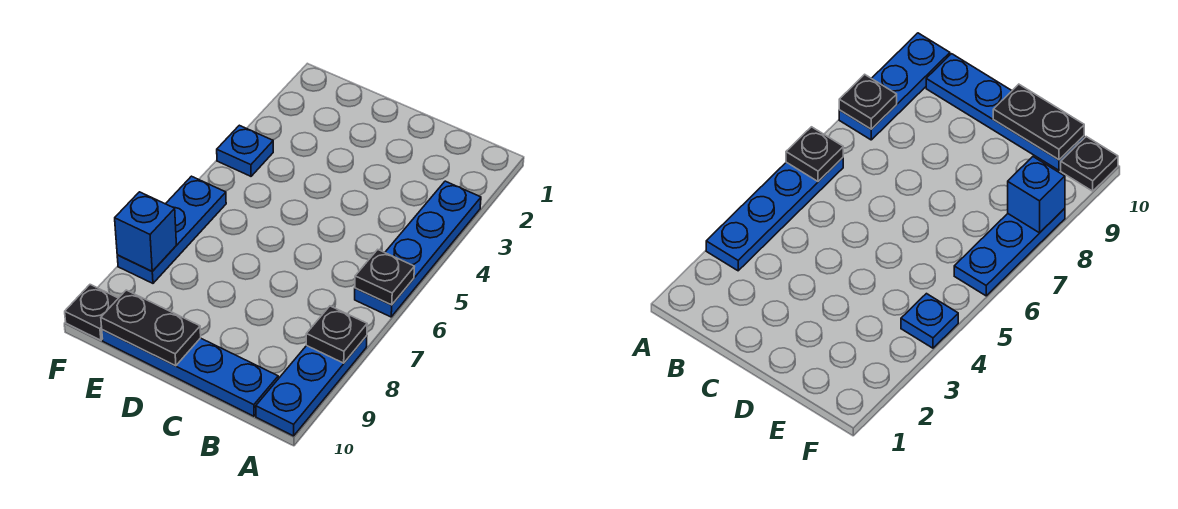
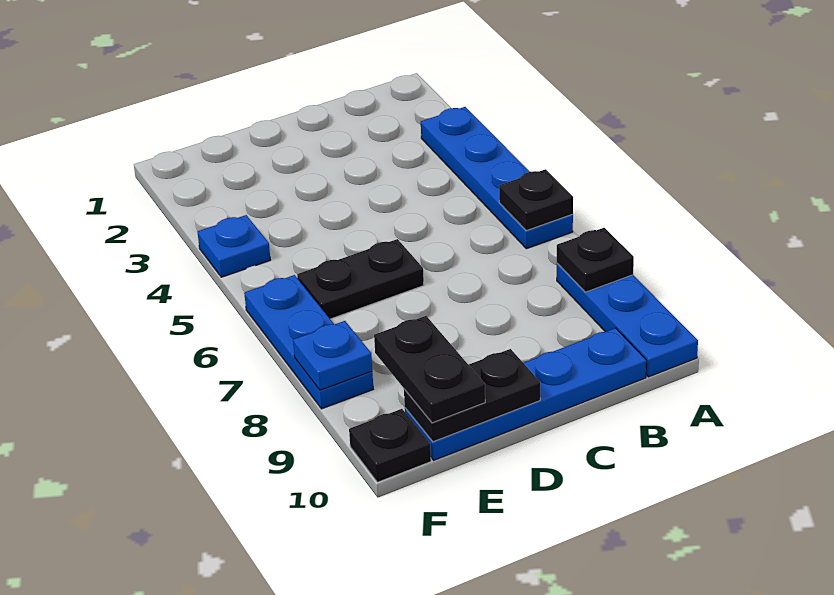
none -> black 1x2 plate [297,239,424,319]
none -> black 1x2 plate [374,316,485,423]
blue 1x1 brick [115,192,176,271] -> blue 1x1 plate [293,321,372,390]

